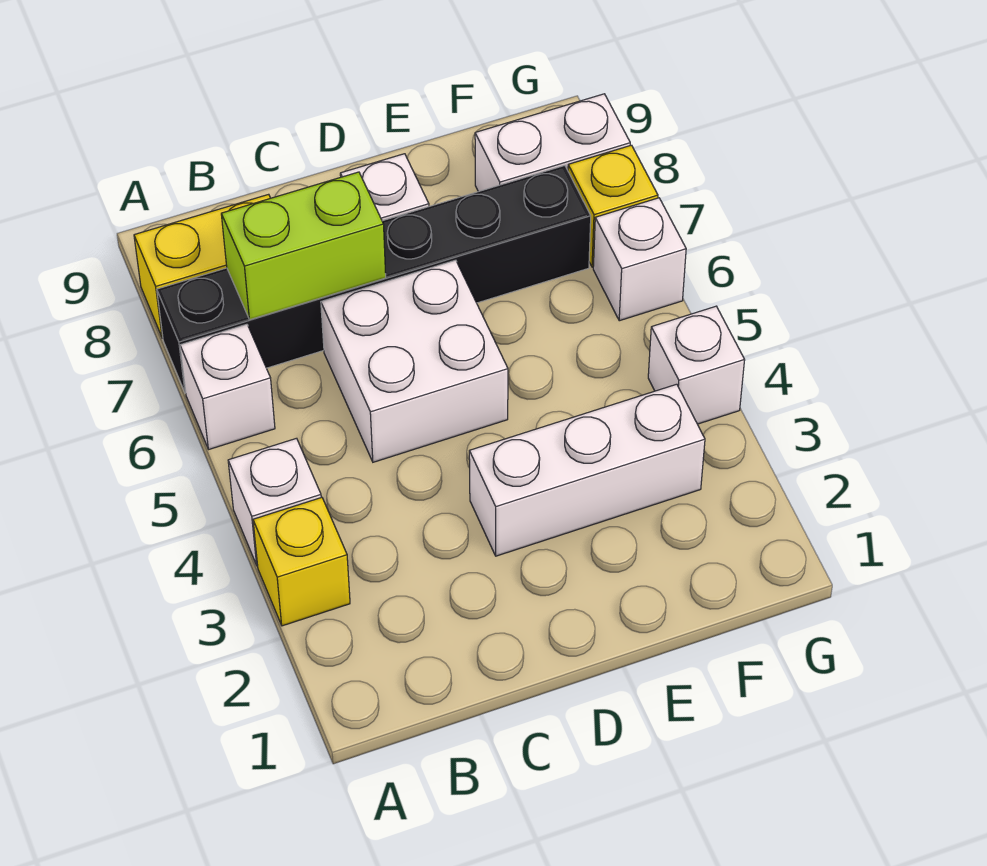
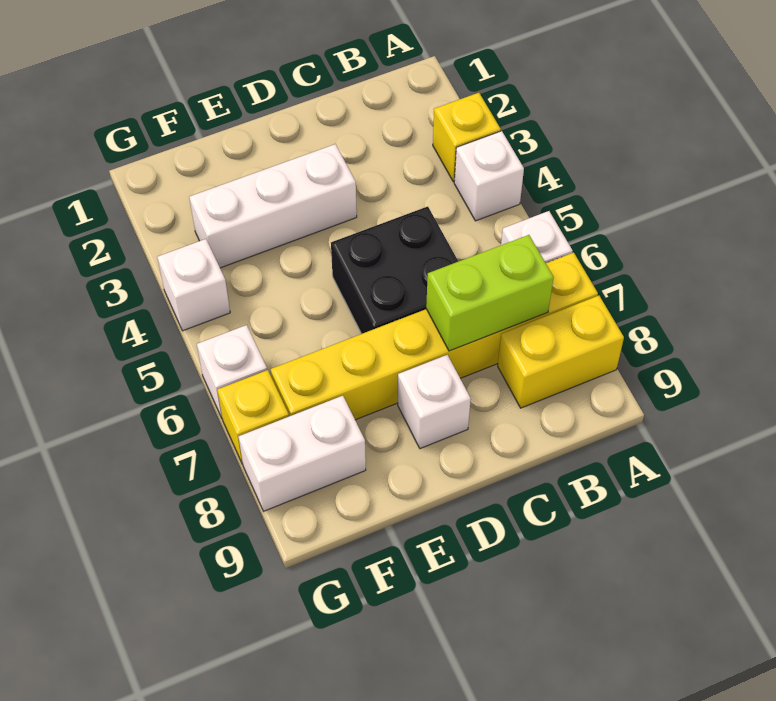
black 1x6 brick [157,166,591,393] -> yellow 1x6 brick [271,253,598,420]
white 2x2 brick [321,260,508,462] -> black 2x2 brick [331,206,458,334]

